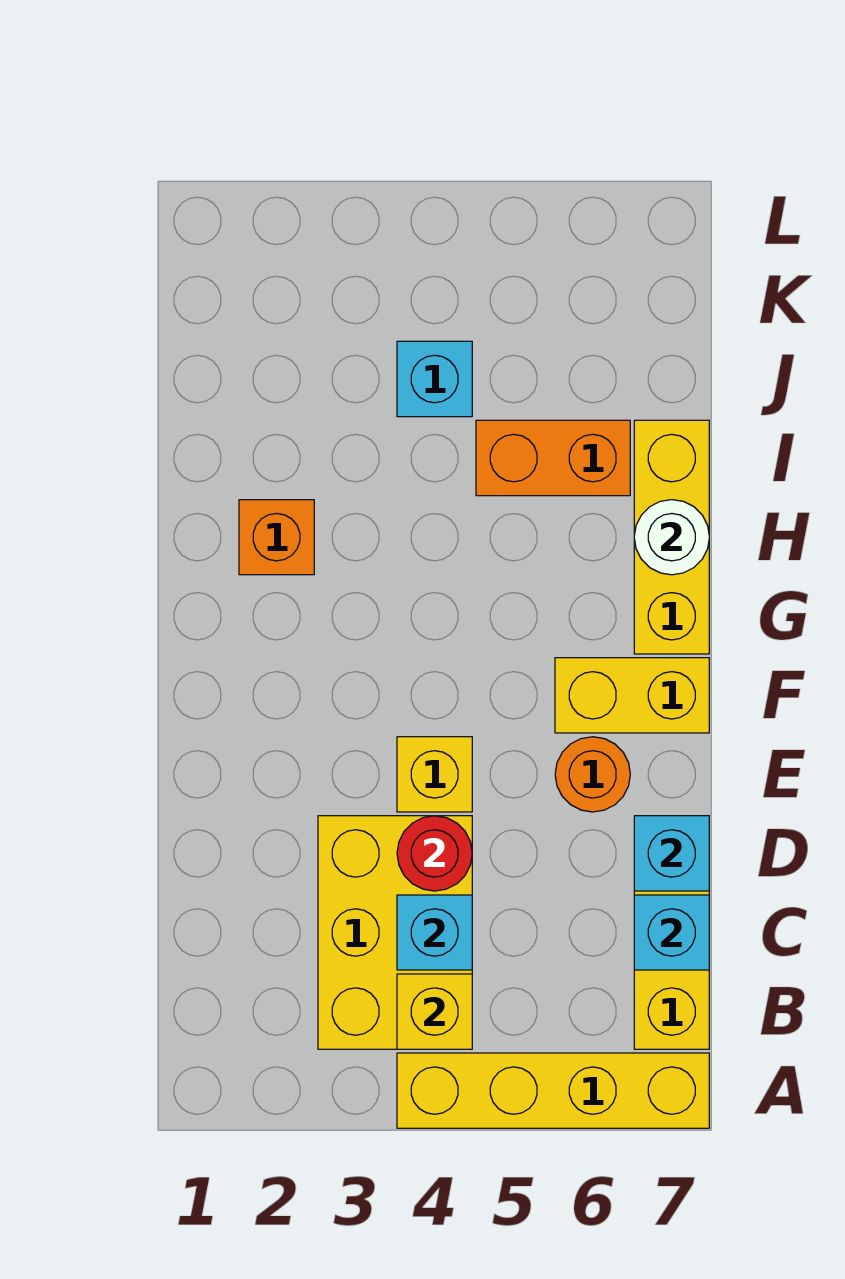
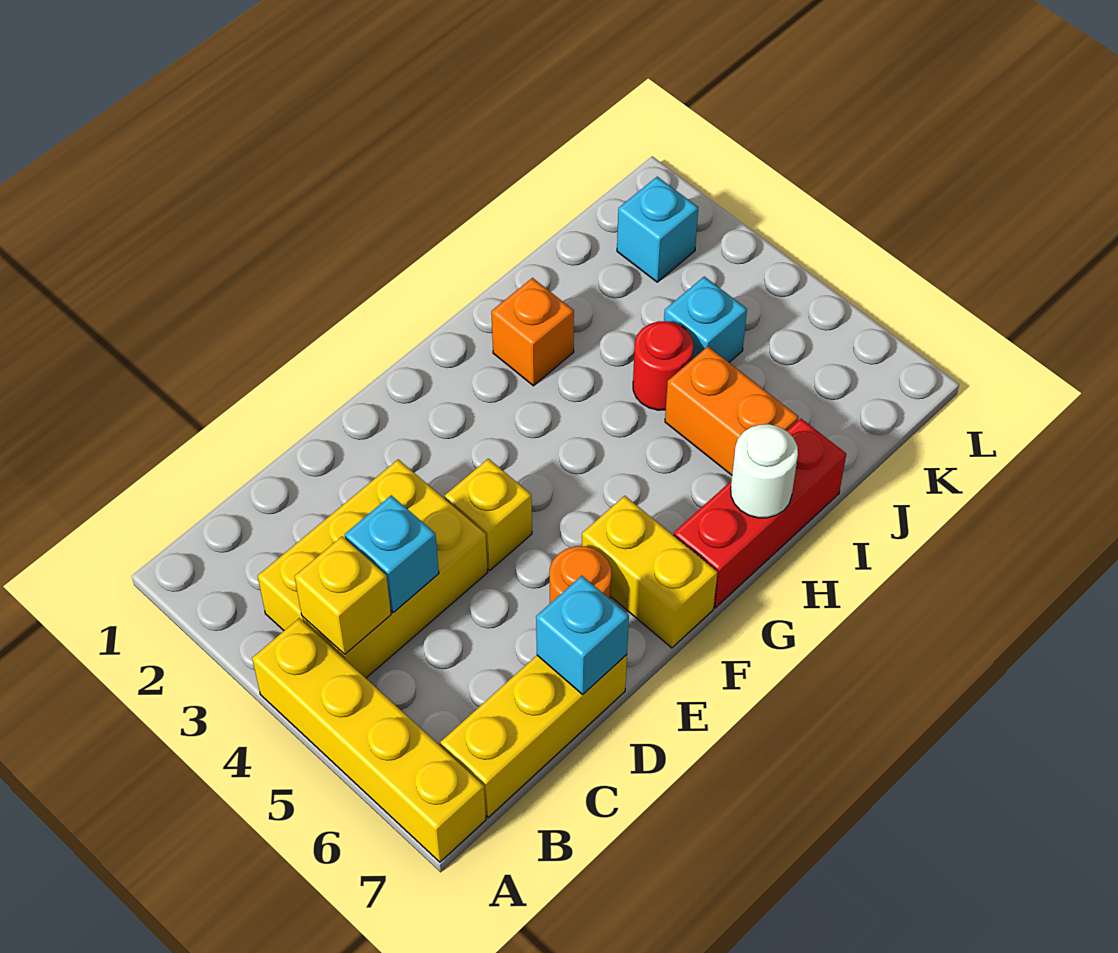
cyan 1x1 brick [634,895,709,970] -> cyan 1x1 brick moved to [617,177,698,282]
red 1x1 round brick [397,816,472,891] -> red 1x1 round brick moved to [633,321,693,410]
yellow 1x3 brick [634,420,709,654] -> red 1x3 brick [674,419,846,608]

